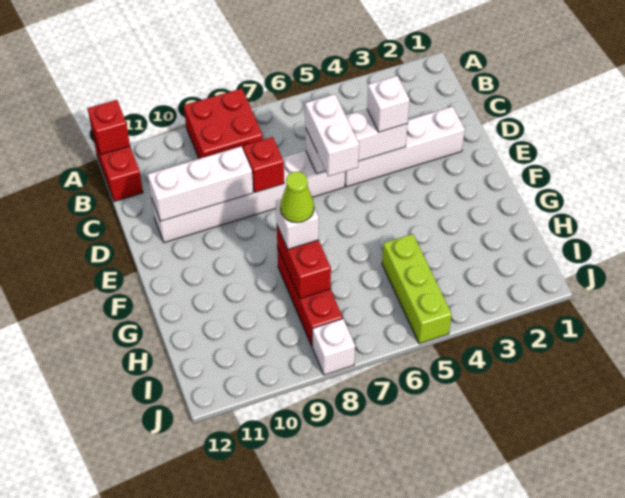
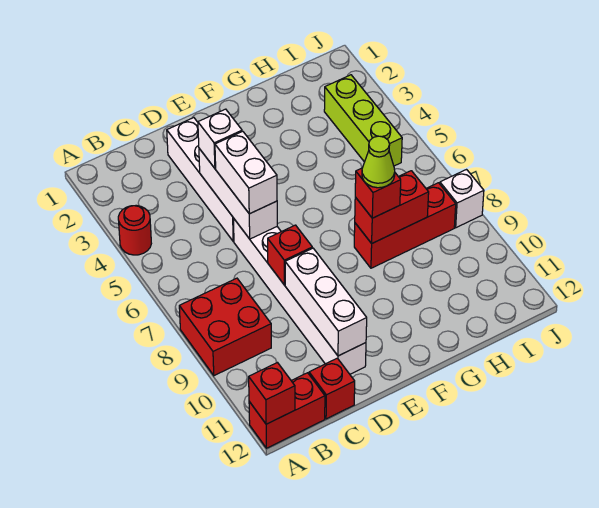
none -> red 1x1 round brick [118,206,151,255]
none -> red 1x1 brick [309,358,355,419]
white 1x2 brick [305,94,359,176] -> white 1x2 brick turned to [215,131,277,214]
white 1x1 brick [276,199,319,249] -> red 1x1 brick [355,168,401,218]
lime 1x3 brick [382,234,452,344] -> lime 1x3 brick turned to [324,75,402,166]

